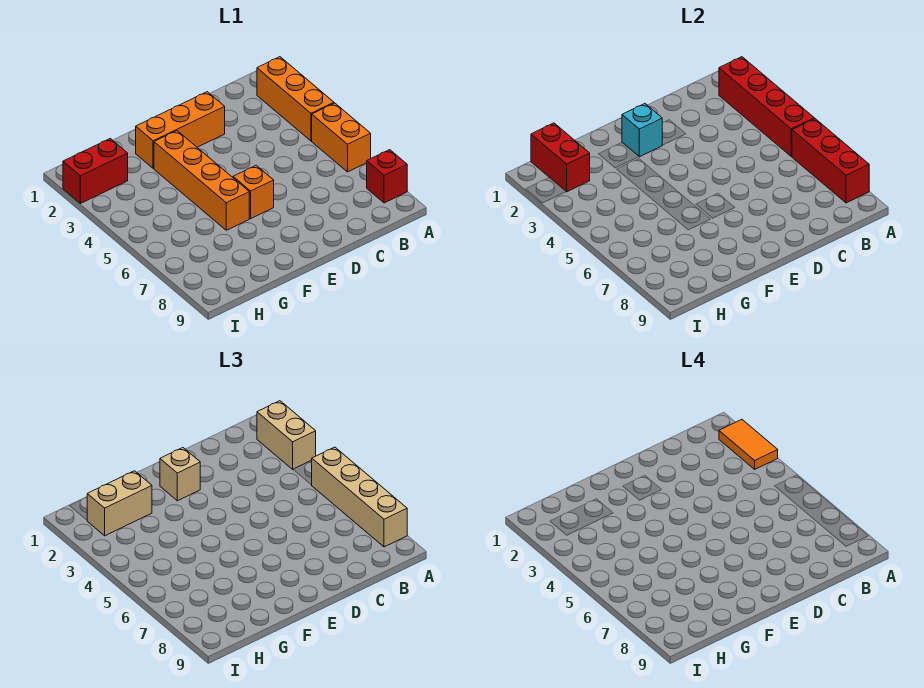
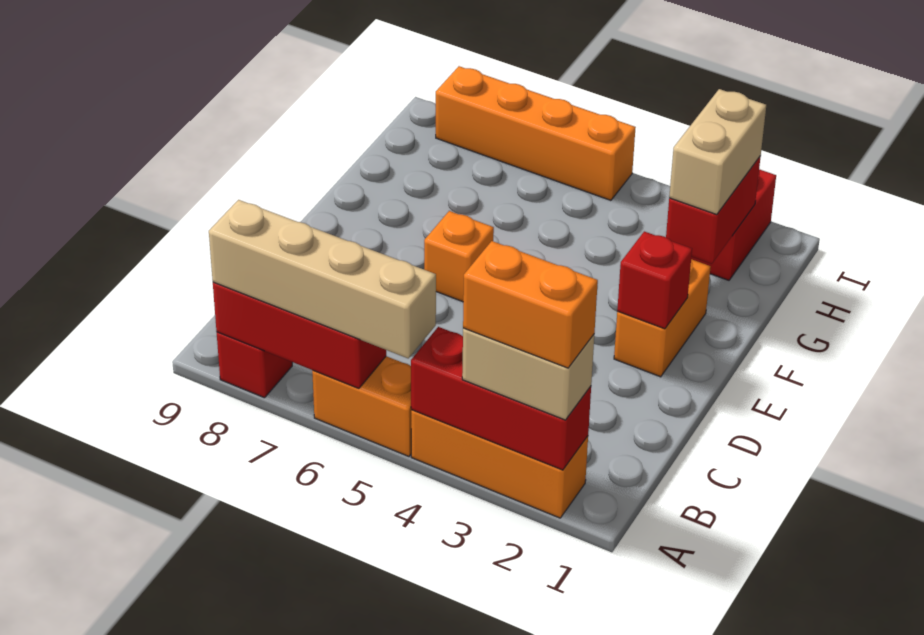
red 1x4 brick [719,57,814,156] -> red 1x3 brick [411,327,591,470]
orange 1x2 tile [719,420,778,469] -> orange 1x2 brick [463,241,598,368]
orange 1x3 brick [136,92,225,168] -> orange 1x2 brick [614,259,711,377]
cyan 1x1 brick [622,104,662,157] -> red 1x1 brick [617,231,692,329]
tan 1x1 brick [160,448,200,501] -> none
orange 1x4 brick [154,131,249,230] -> orange 1x4 brick moved to [436,66,636,200]
red 1x2 brick [531,123,590,192] -> red 1x2 brick turned to [666,156,761,264]

